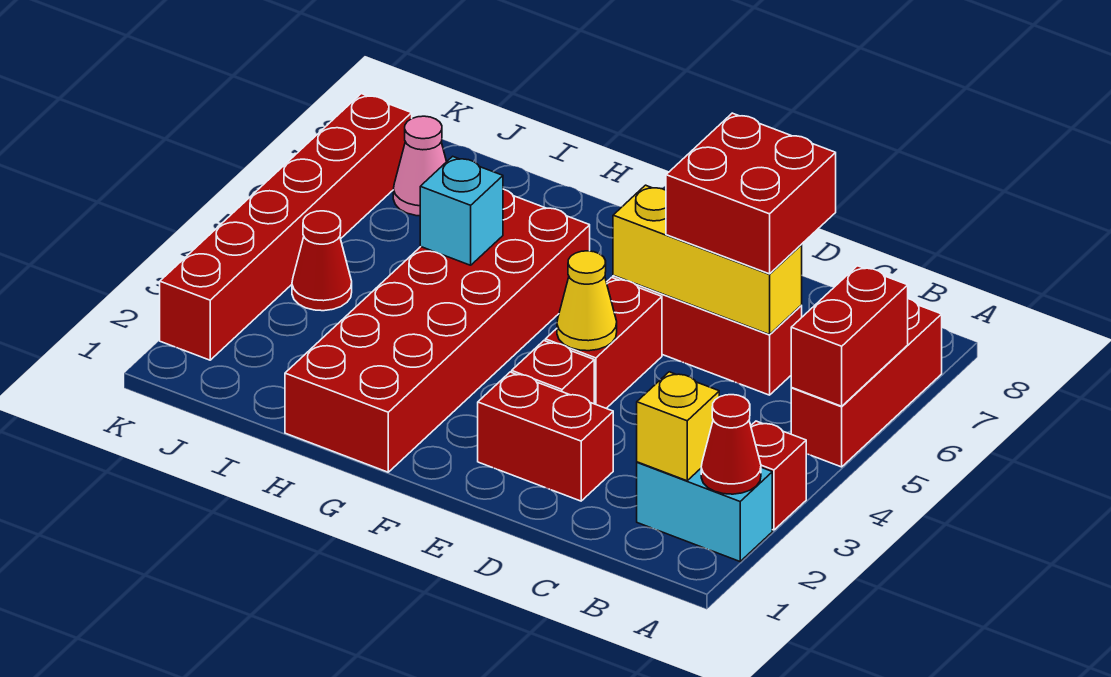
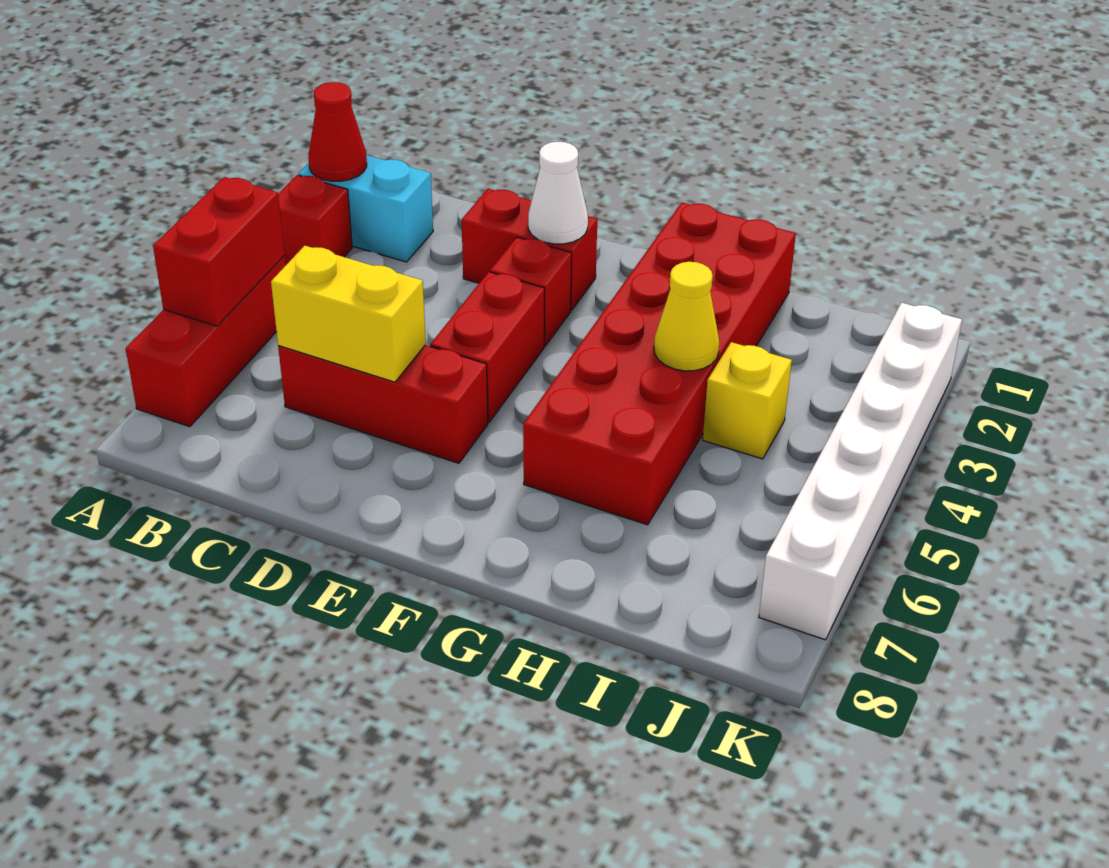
yellow 1x1 brick [637,372,719,481] -> yellow 1x1 brick moved to [703,342,792,459]
yellow 1x3 brick [613,185,802,335] -> yellow 1x2 brick [271,246,426,382]
red 2x2 brick [666,113,836,274] -> none
none -> white 1x1 cone [528,142,588,244]
yellow 1x1 cone [557,251,617,351] -> yellow 1x1 cone moved to [654,262,719,371]
cyan 1x1 brick [420,156,503,265] -> none
red 1x1 cone [292,211,352,311] -> none
pink 1x1 cone [393,116,447,216] -> none
red 1x6 brick [160,94,412,360] -> white 1x6 brick [759,303,962,640]

